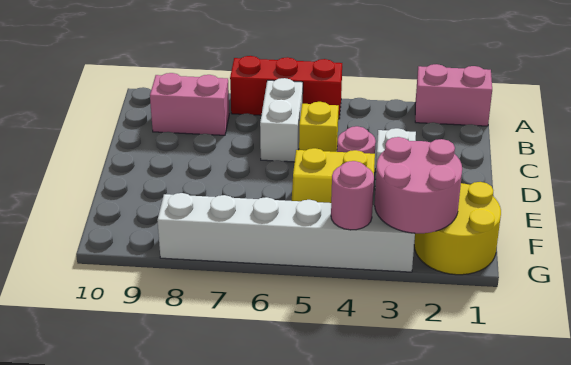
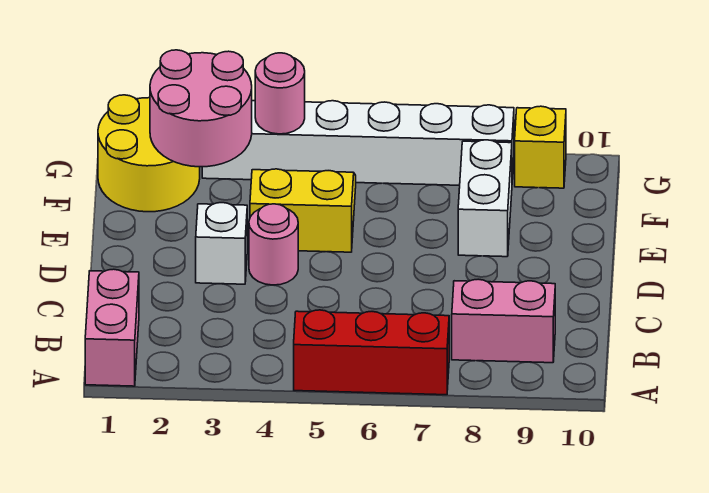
pink 1x2 brick [415,64,492,126] -> pink 1x2 brick turned to [85,269,139,386]
white 1x2 brick [260,78,303,162] -> white 1x2 brick moved to [458,140,512,257]
yellow 1x1 brick [299,102,339,152] -> yellow 1x1 brick moved to [515,106,566,188]

